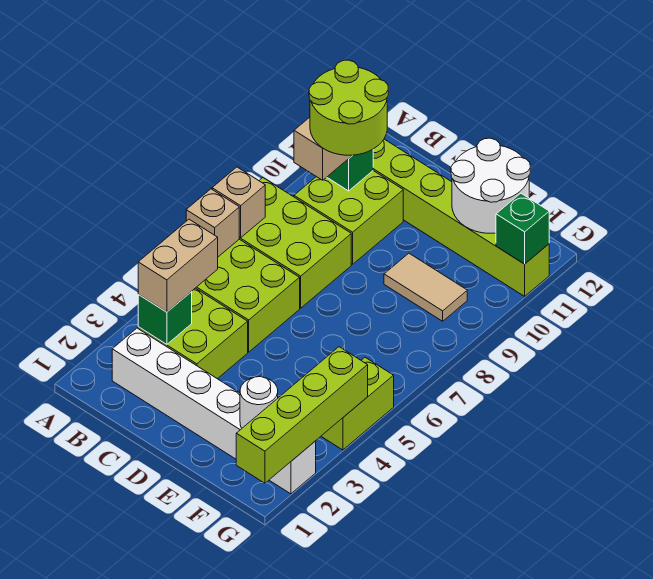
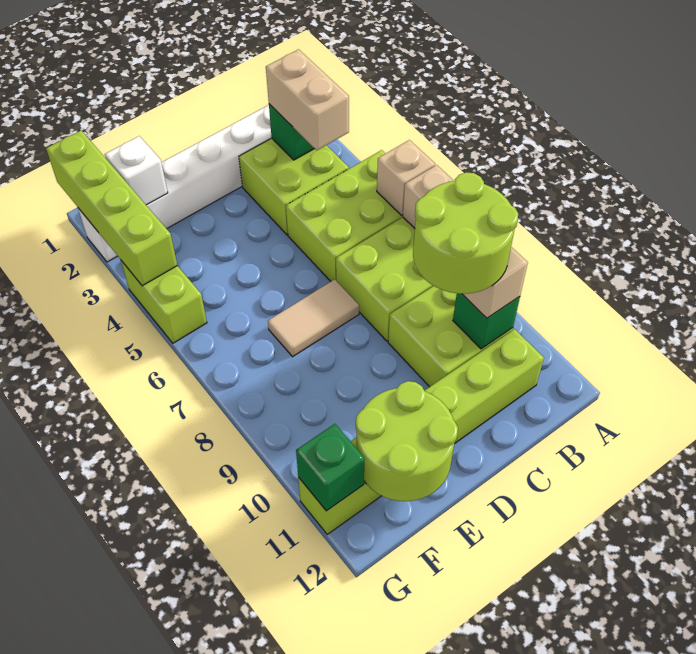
tan 1x2 tile [384,253,467,321] -> tan 1x2 tile moved to [268,279,359,357]
white 2x2 round brick [451,138,530,233] -> lime 2x2 round brick [356,381,458,501]
white 1x1 round brick [240,377,278,428] -> white 1x1 brick [105,136,168,205]

